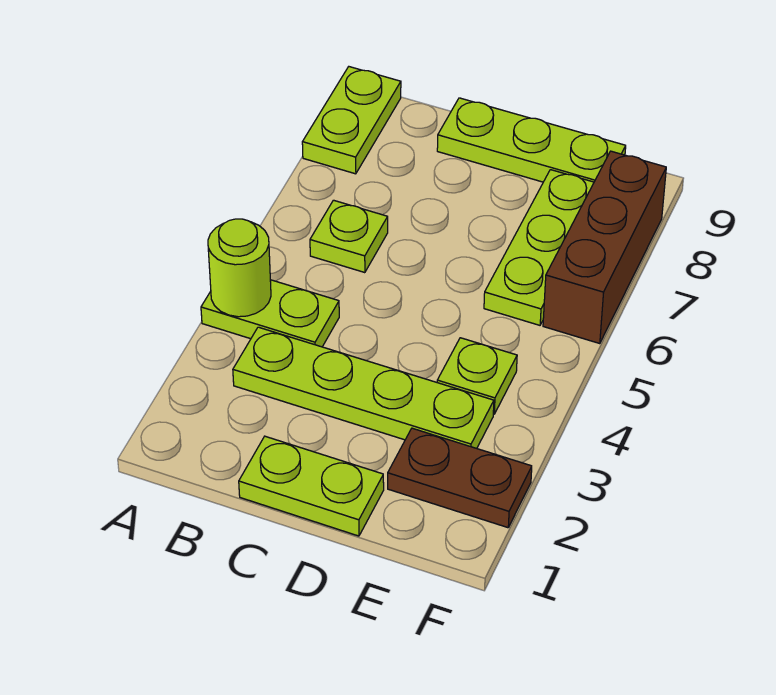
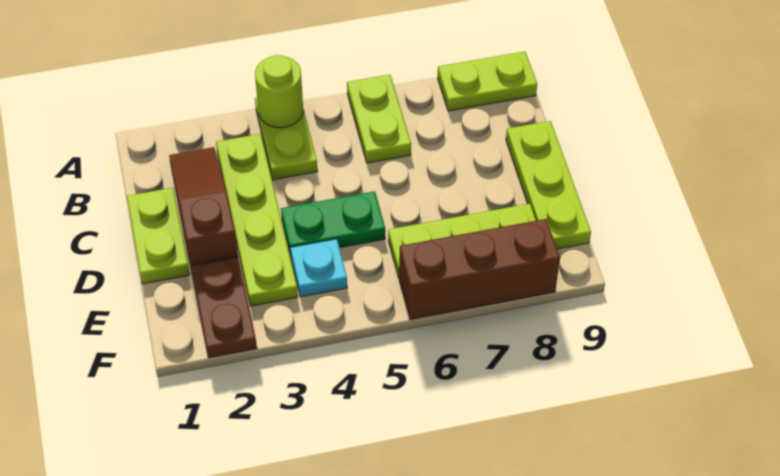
none -> brown 1x3 slope [169,147,238,266]
lime 1x1 plate [310,200,388,273] -> lime 1x2 plate [347,75,411,163]
none -> green 1x2 plate [281,191,385,256]
lime 1x1 plate [437,338,517,414] -> cyan 1x1 plate [290,239,347,297]

